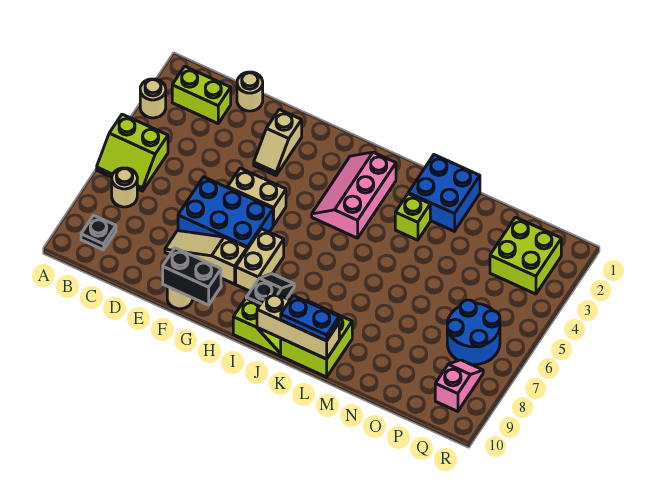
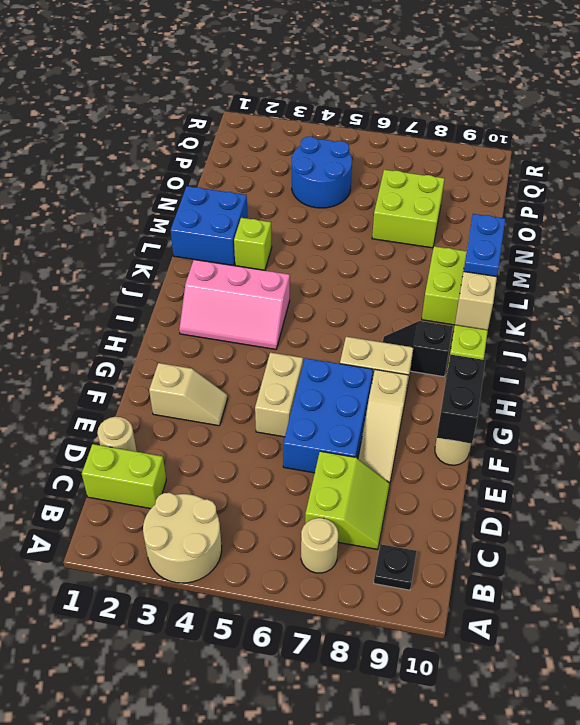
tan 1x1 round brick [140,79,166,118] -> tan 2x2 round brick [143,493,222,583]
lime 2x2 slope [97,114,168,191] -> lime 2x2 slope moved to [305,451,390,550]
lime 1x2 brick [172,66,231,123] -> lime 1x2 brick turned to [82,444,166,509]
lime 2x2 brick [490,217,561,294] -> lime 2x2 brick moved to [372,170,445,248]
blue 2x2 round brick [447,300,500,365] -> blue 2x2 round brick moved to [292,137,352,208]
pink 1x2 slope [435,360,483,411] -> none

